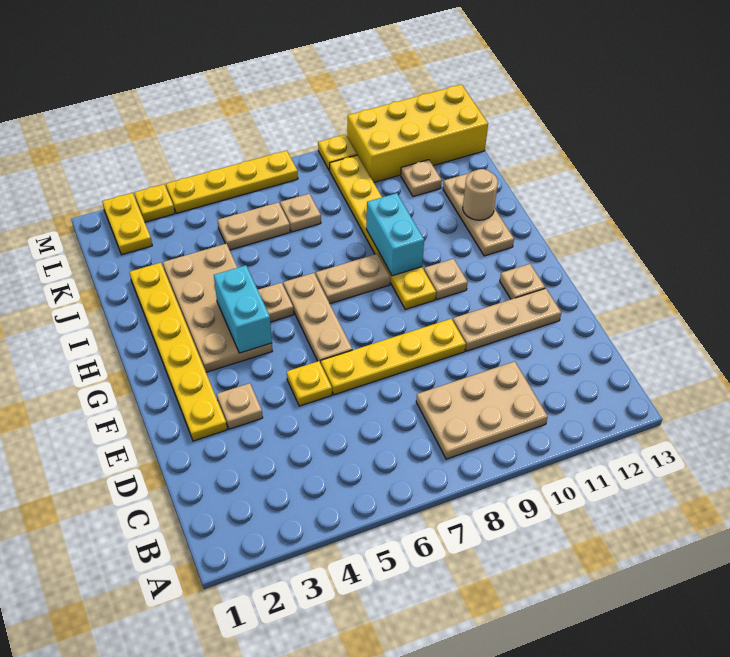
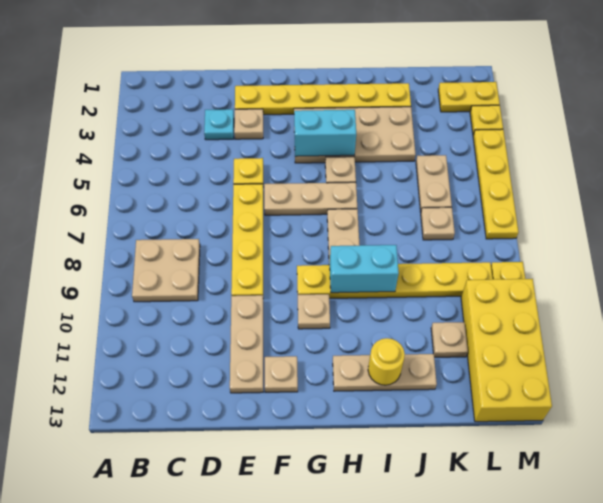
tan 2x3 plate [416,361,548,459] -> tan 2x2 plate [132,239,200,302]
none -> cyan 1x1 plate [204,109,234,140]
tan 1x1 round brick [463,169,498,220] -> yellow 1x1 round brick [368,338,405,385]

